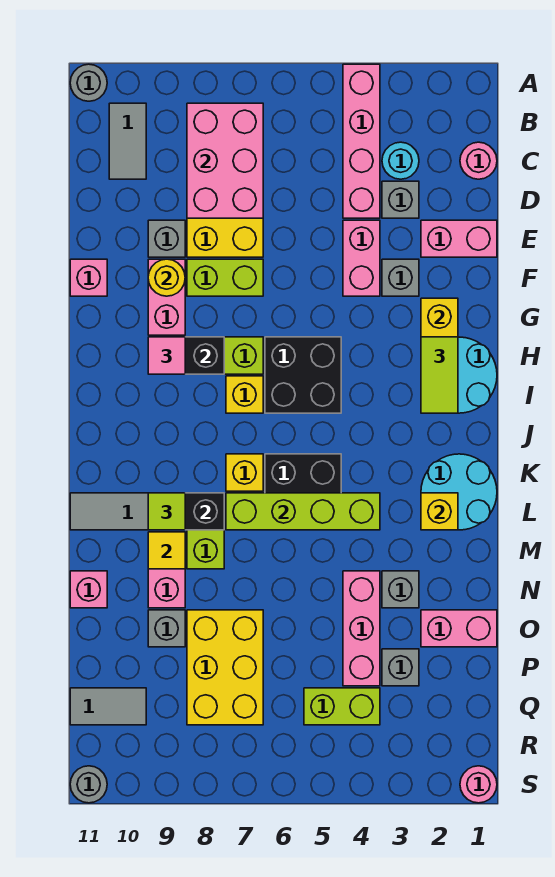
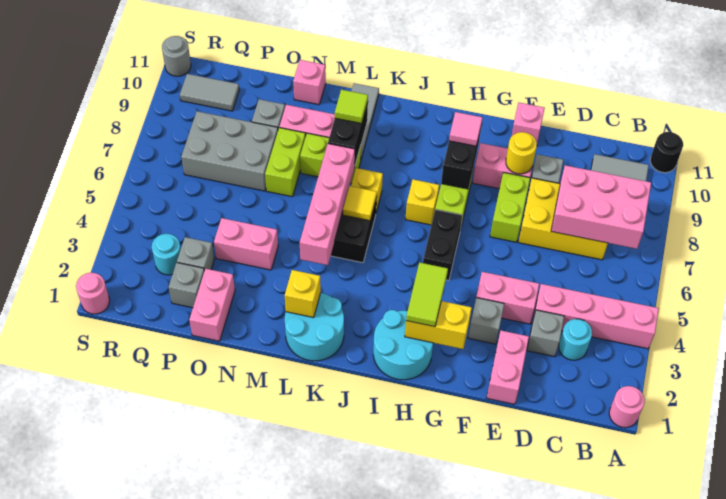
grey 1x1 round brick [70,64,107,101] -> black 1x1 round brick [650,132,683,173]
pink 1x1 round brick [460,142,497,179] -> pink 1x1 round brick moved to [609,386,645,428]
lime 1x2 tile [421,337,458,413] -> lime 1x2 tile turned to [406,263,448,327]
black 2x2 brick [265,337,341,413] -> black 1x2 brick [423,209,462,280]
lime 1x4 brick [226,493,380,530] -> pink 1x4 brick [300,144,355,265]
yellow 1x1 tile [148,532,185,569] -> yellow 1x1 tile moved to [343,186,377,221]
grey 1x1 brick [382,571,419,608] -> grey 1x1 brick moved to [169,263,204,308]
pink 1x3 brick [343,571,380,686] -> pink 1x2 brick [214,218,278,270]
yellow 2x3 brick [187,610,263,725] -> grey 2x3 brick [181,111,278,191]
none -> cyan 1x1 round brick [152,234,181,275]
lime 1x2 brick [304,688,380,725] -> lime 1x2 brick moved to [265,128,306,197]
grey 1x2 tile [70,688,146,725] -> grey 1x2 tile turned to [180,74,239,111]

